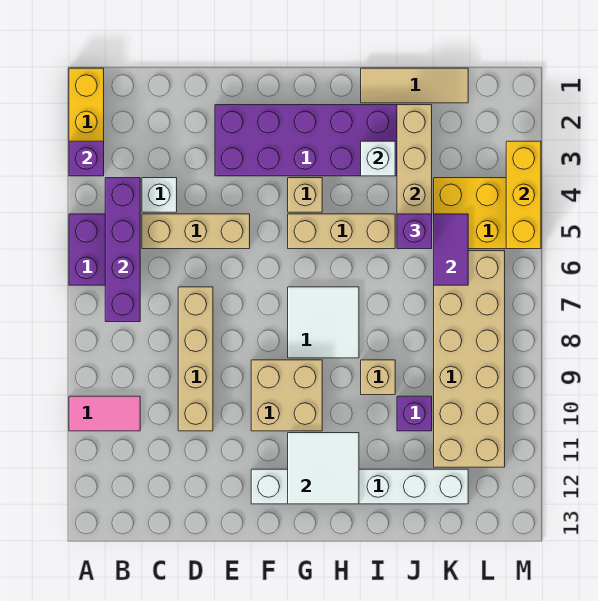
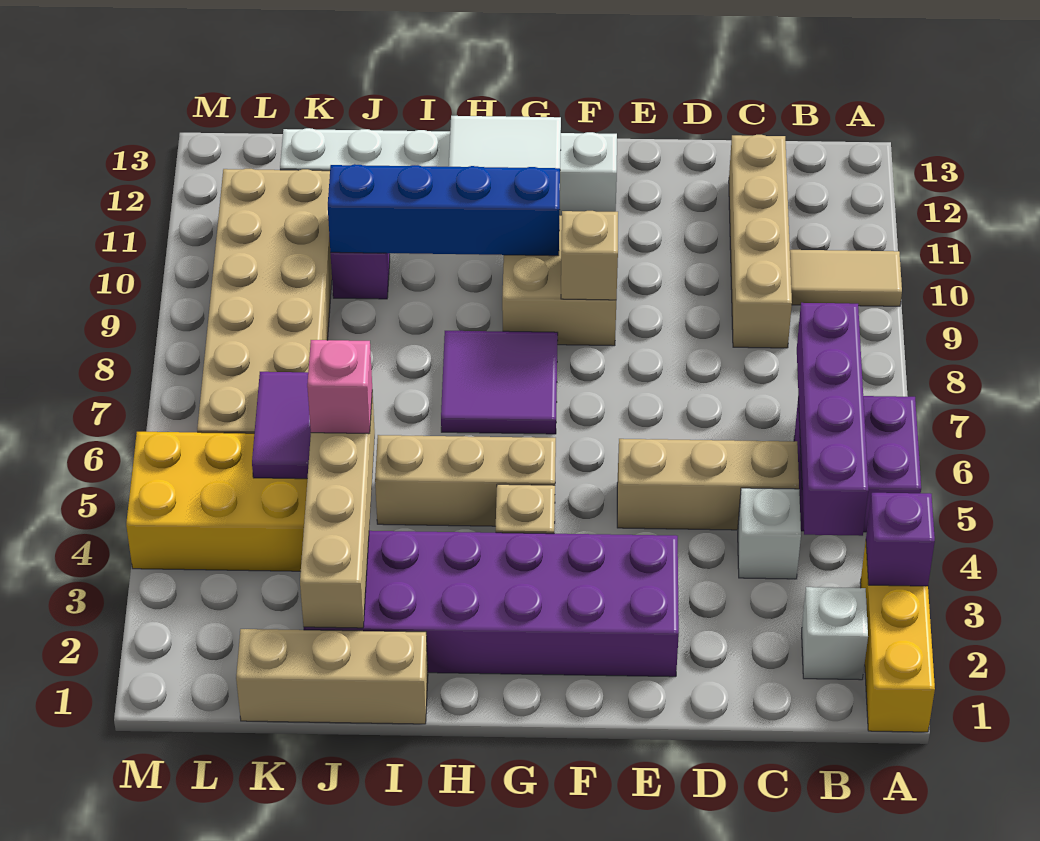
pink 1x2 tile [69,396,140,431] -> tan 1x2 tile [790,250,902,306]
tan 1x4 brick [178,287,213,431] -> tan 1x4 brick moved to [729,135,792,348]
white 2x2 tile [288,287,359,358] -> purple 2x2 tile [441,331,558,434]
none -> blue 1x4 brick [328,164,560,256]
tan 1x3 tile [361,68,468,103] -> tan 1x3 brick [236,629,428,724]
white 1x1 brick [361,141,395,176] -> white 1x1 brick moved to [802,587,868,680]
tan 1x1 brick [361,360,395,395] -> tan 1x1 brick moved to [561,211,618,300]
purple 1x1 brick [397,214,432,249] -> pink 1x1 brick [307,340,372,434]
yellow 1x3 brick [506,141,541,249] -> none

